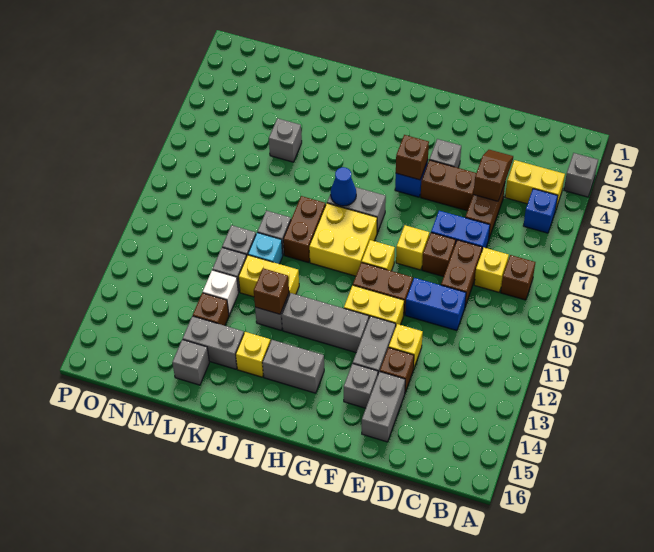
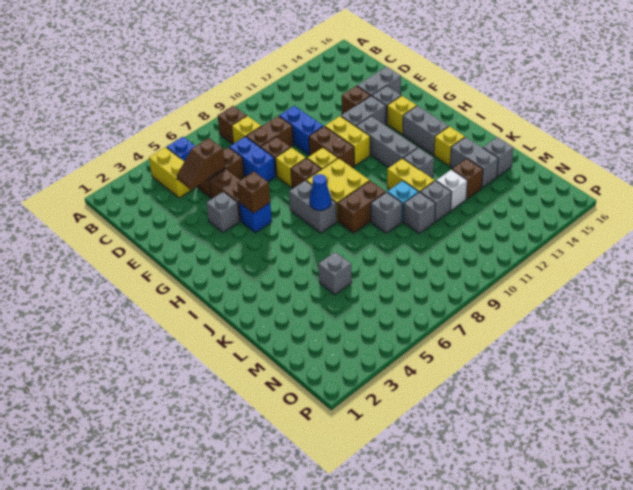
grey 1x1 brick [564,153,598,197] -> none
yellow 1x1 brick [389,324,423,369] -> yellow 1x1 brick moved to [387,96,417,134]
brown 1x1 brick [254,268,289,314] -> brown 1x1 brick moved to [291,158,321,188]

